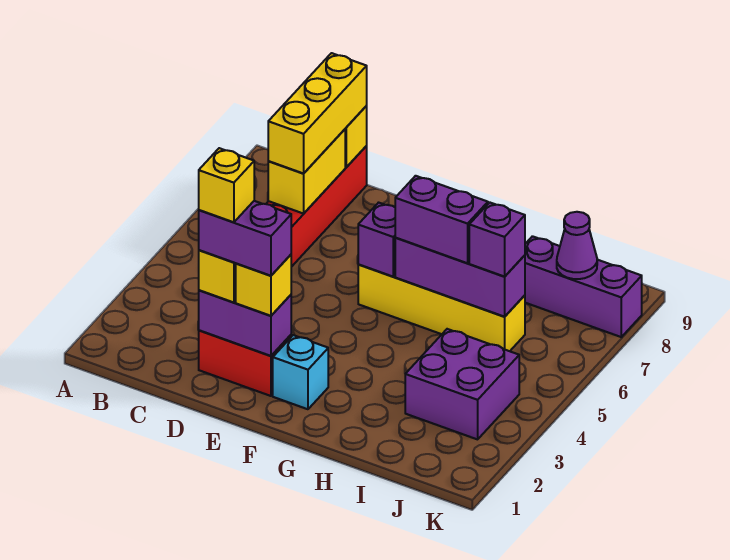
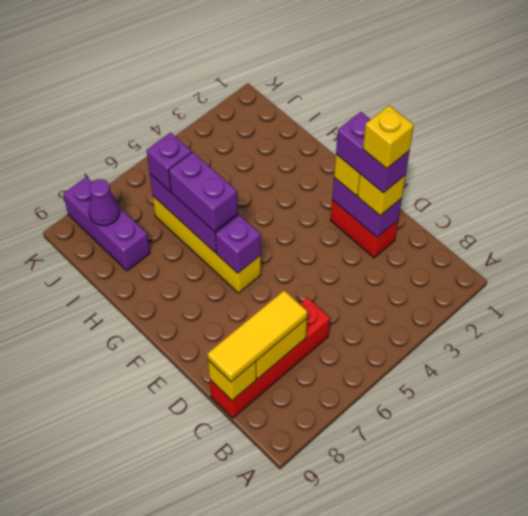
yellow 1x3 brick [268,53,367,173] -> yellow 1x3 tile [208,290,307,382]
cyan 1x1 brick [273,335,328,409] -> none
purple 2x2 brick [405,329,519,439] -> none

